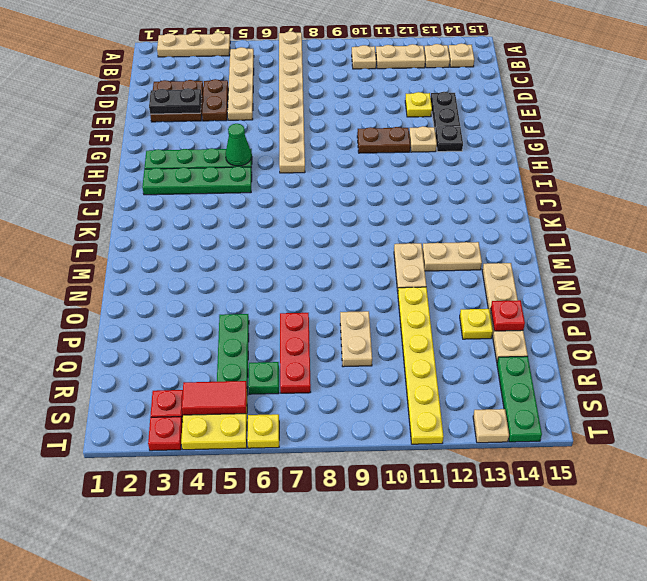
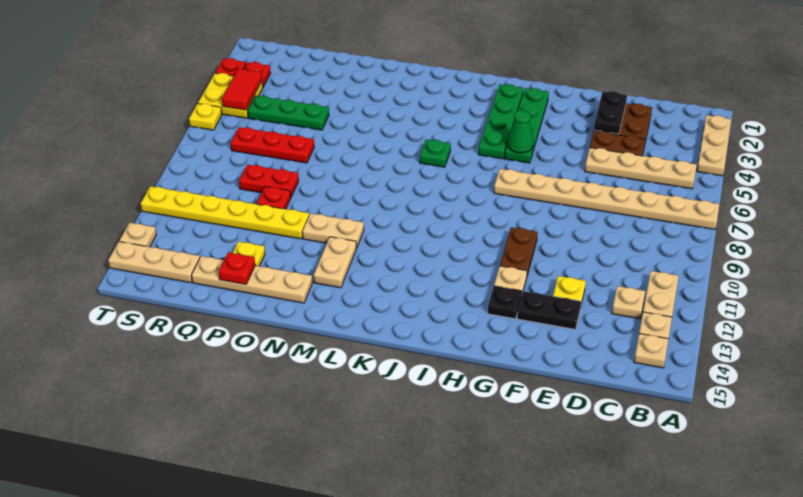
tan 1x1 plate [352,45,376,69] -> tan 1x1 plate moved to [612,286,645,319]
tan 1x2 plate [340,311,372,367] -> red 1x2 plate [239,165,299,197]
none -> red 1x1 plate [257,186,291,209]
green 1x1 plate [248,362,279,394] -> green 1x1 plate moved to [420,140,451,167]
green 1x3 plate [497,356,542,442] -> tan 1x3 plate [108,242,200,283]

